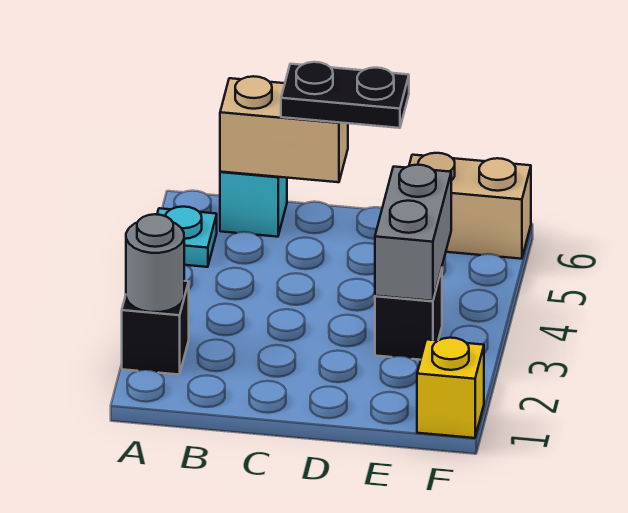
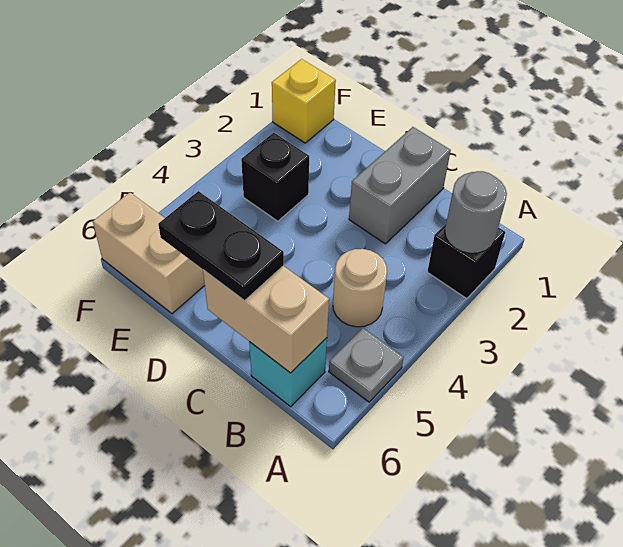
cyan 1x1 plate [157,207,217,267] -> grey 1x1 plate [329,328,404,402]
none -> tan 1x1 round brick [333,249,387,327]
grey 1x2 brick [375,165,451,301] -> grey 1x2 brick moved to [349,127,451,244]

